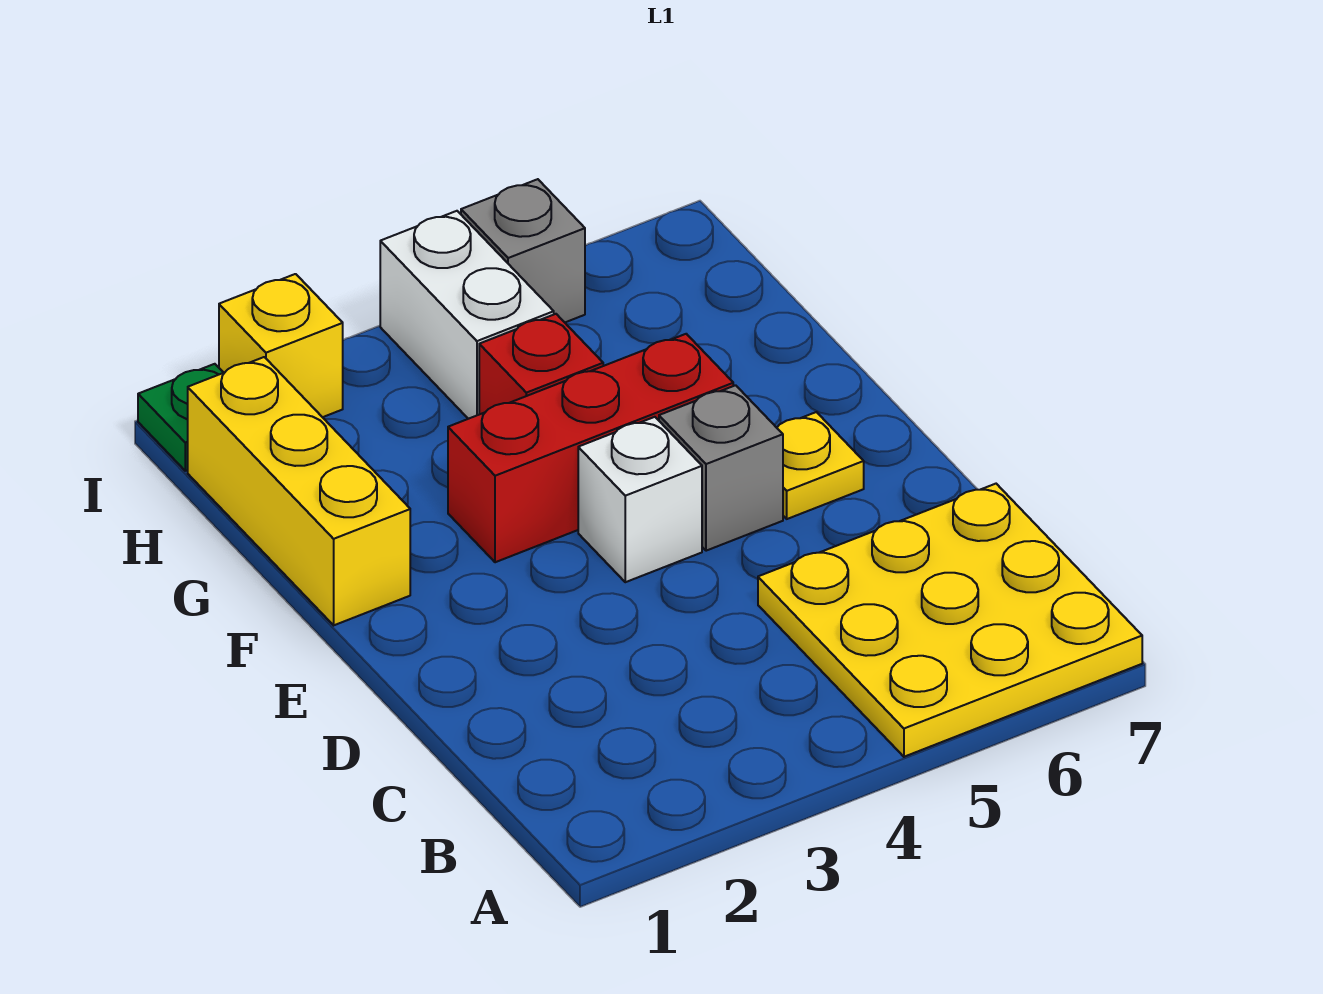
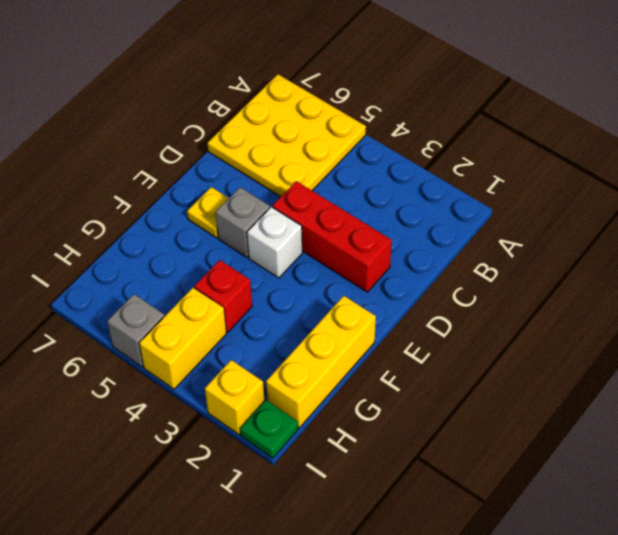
red 1x3 brick [448,334,733,562] -> red 1x3 brick moved to [273,181,392,292]
white 1x2 brick [380,211,554,419] -> yellow 1x2 brick [139,288,226,389]

